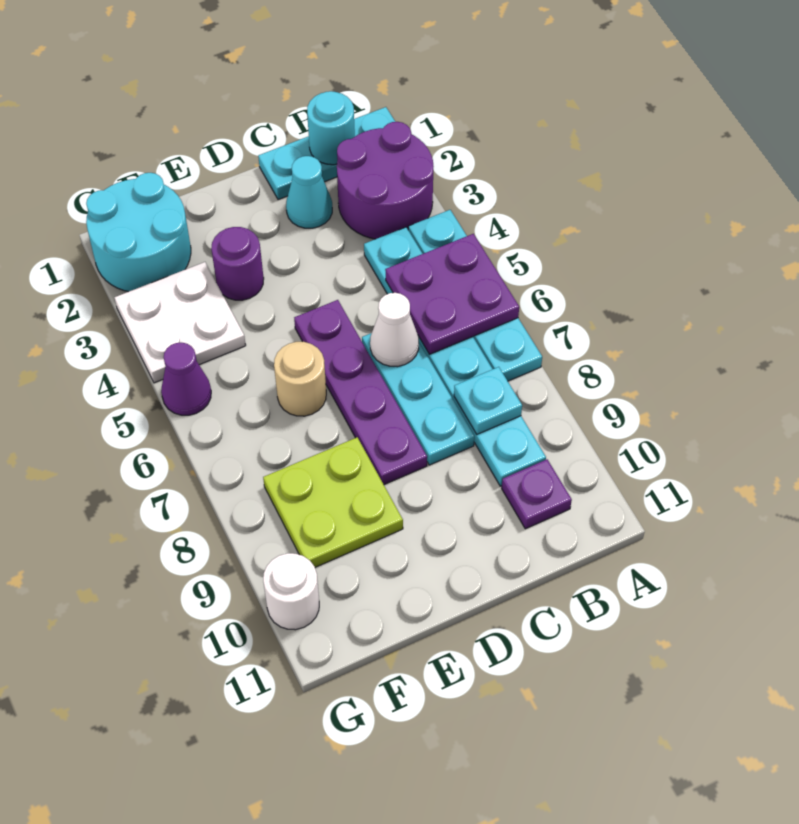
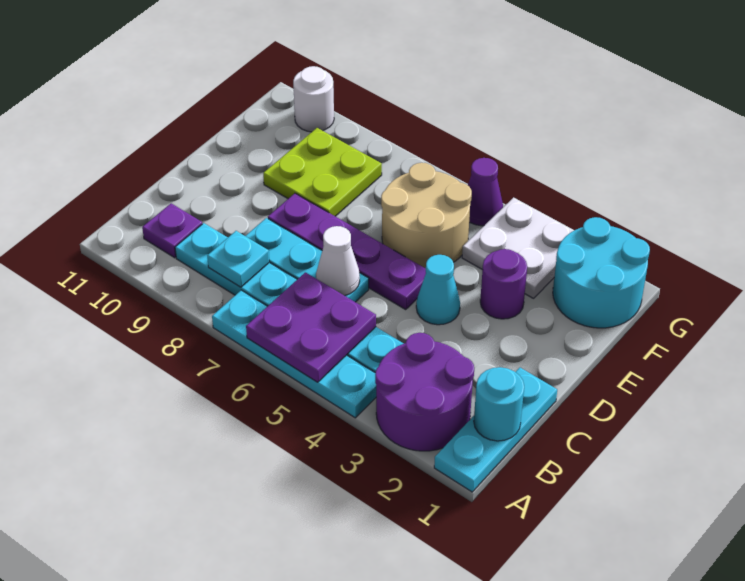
cyan 1x1 cone [286,156,332,228] -> cyan 1x1 cone moved to [416,255,460,325]
tan 1x1 round brick [274,342,326,416] -> tan 2x2 round brick [381,163,472,268]

